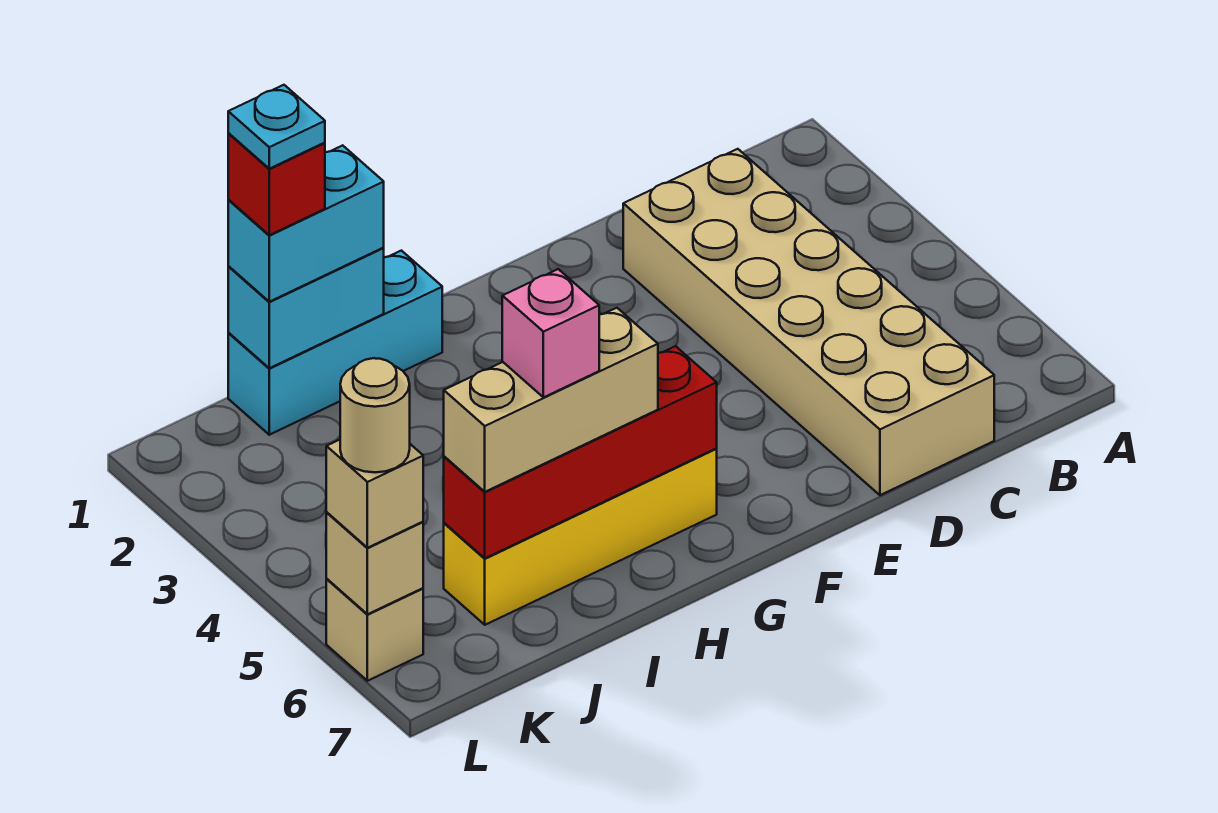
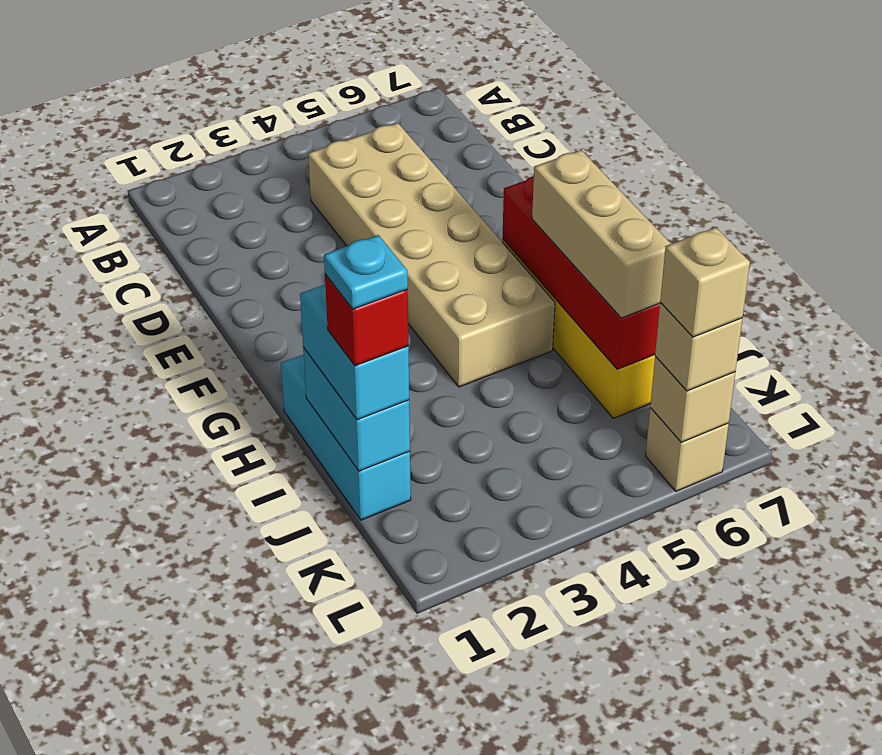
tan 2x6 brick [623,149,994,495] -> tan 2x6 brick turned to [308,123,555,387]
pink 1x1 brick [502,269,599,397] -> none
tan 1x1 round brick [340,358,410,472] -> tan 1x1 brick [660,227,750,337]

